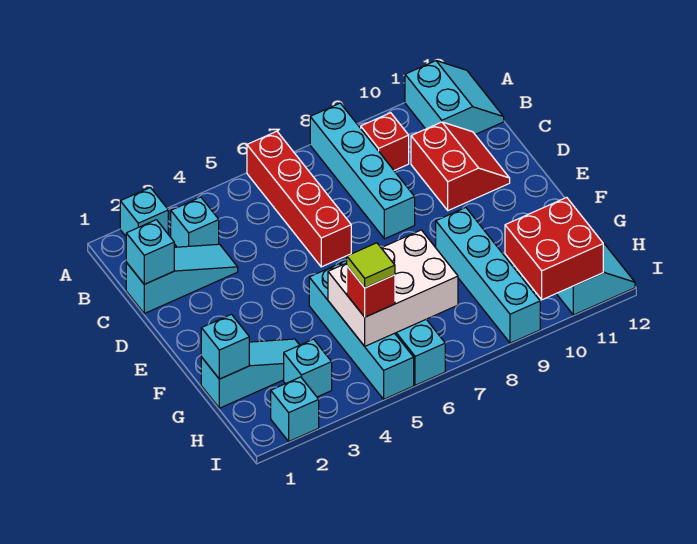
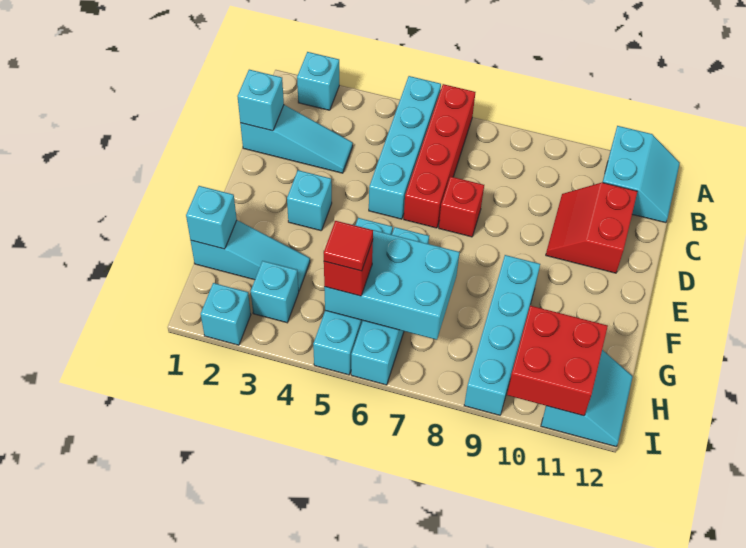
cyan 1x4 brick [310,103,415,239] -> cyan 1x4 brick moved to [369,76,441,219]
cyan 1x1 brick [171,197,219,247] -> cyan 1x1 brick moved to [287,170,332,231]
red 1x1 brick [361,113,409,170] -> red 1x1 brick moved to [439,177,484,237]
red 2x2 slope [411,122,510,211] -> red 2x2 slope turned to [546,182,637,273]
white 2x3 brick [328,230,458,346] -> cyan 2x3 brick [324,230,460,340]
lime 1x1 tile [347,243,395,288] -> red 1x1 tile [324,221,373,271]

